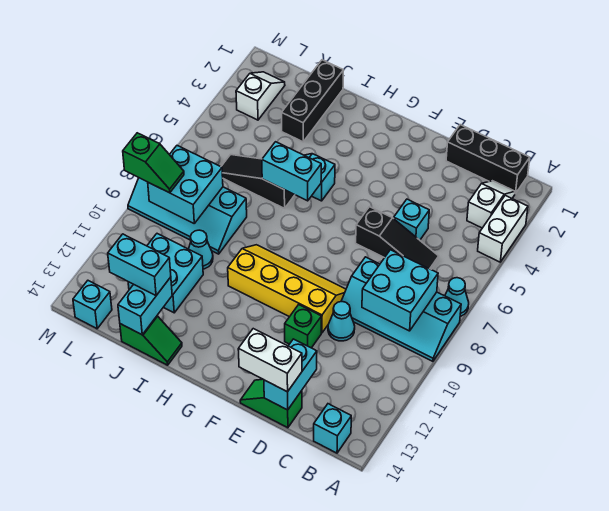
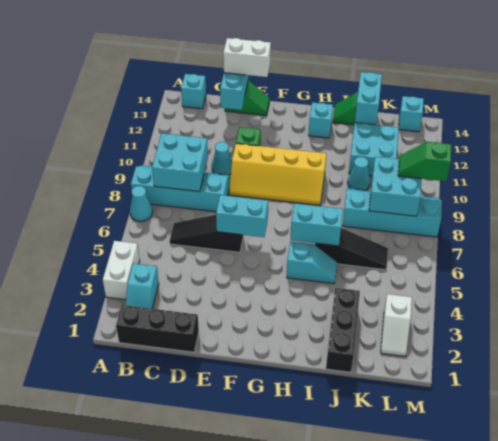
white 1x2 slope [467,181,515,228] -> cyan 1x2 slope [126,263,159,309]
cyan 1x1 brick [394,199,429,240] -> cyan 1x1 brick moved to [309,102,333,138]
cyan 1x2 brick [108,234,171,296] -> cyan 1x2 brick moved to [216,195,268,237]

